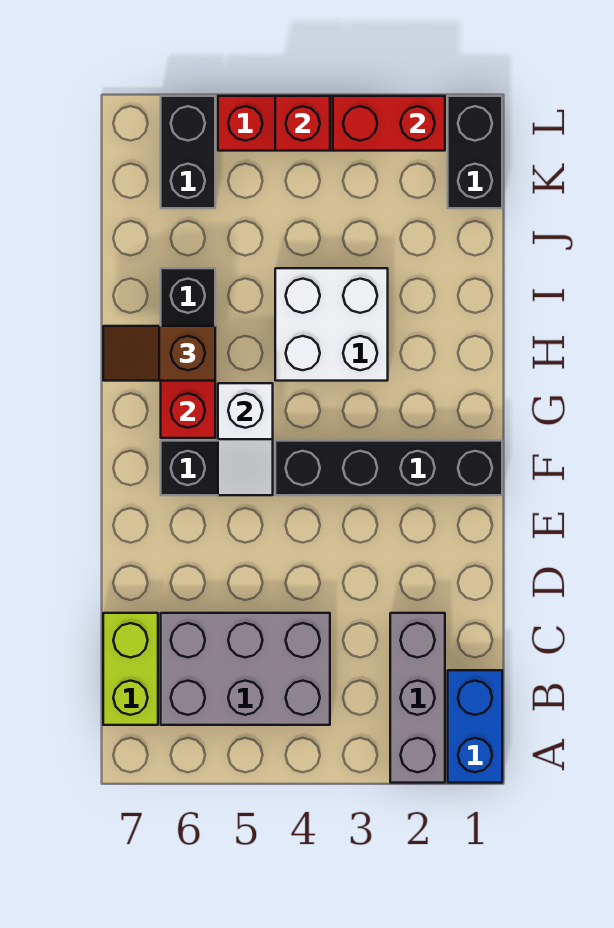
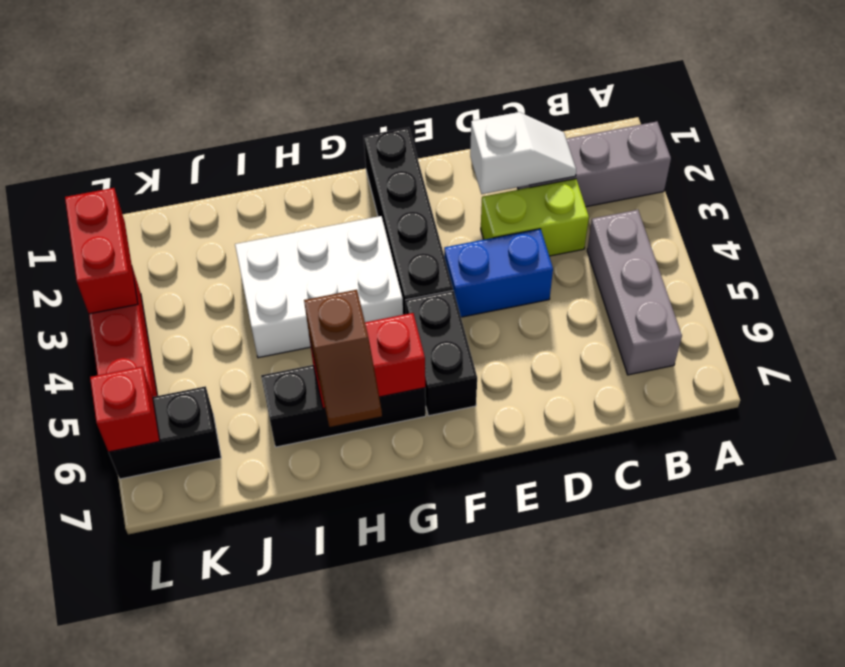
blue 1x2 brick [448,670,502,783] -> blue 1x2 brick moved to [444,229,553,317]
grey 2x3 brick [161,613,330,725] -> grey 1x3 brick [587,210,682,375]
lime 1x2 brick [103,613,158,725] -> lime 1x2 brick moved to [481,179,589,256]
white 1x2 slope [218,383,273,495] -> white 1x2 slope moved to [470,112,576,194]
white 2x2 brick [275,268,388,381] -> white 2x3 brick [235,216,403,358]
black 1x2 brick [448,96,502,208] -> none
red 1x1 brick [275,96,330,151] -> red 1x1 brick moved to [90,367,160,452]

